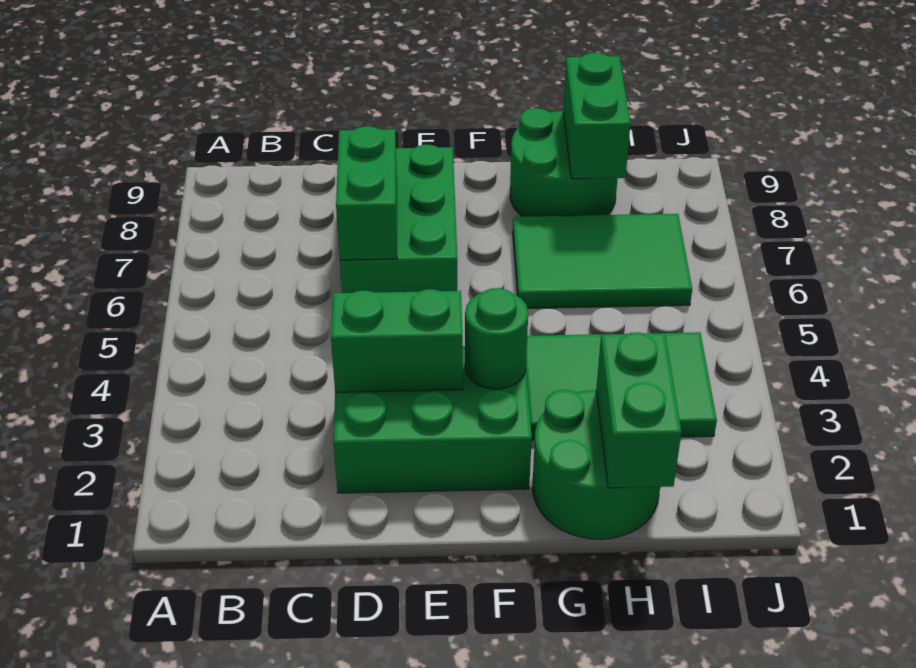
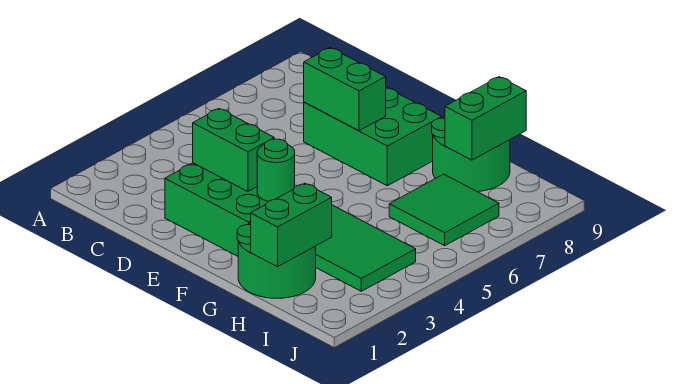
green 2x3 brick [340,145,457,293] -> green 2x3 brick turned to [304,87,442,186]
green 1x2 brick [336,126,397,260] -> green 1x2 brick turned to [304,48,386,131]
green 2x3 tile [513,214,692,308] -> green 2x2 tile [389,174,499,246]

